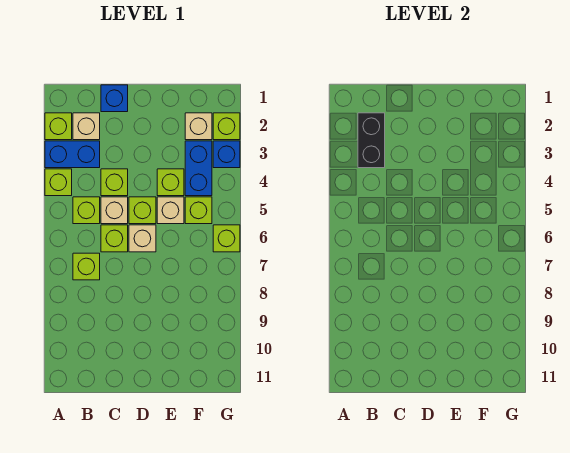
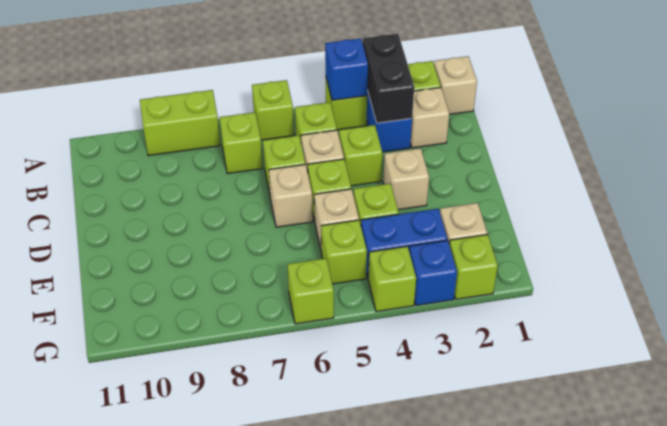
none -> tan 1x1 brick [434,56,477,115]
none -> lime 1x1 brick [252,80,294,140]
none -> lime 1x2 brick [140,90,220,156]
black 1x2 brick [358,113,385,168] -> black 1x2 brick turned to [363,34,414,123]
blue 1x1 brick [101,85,128,112] -> blue 1x1 brick moved to [325,39,368,100]
none -> tan 1x1 brick [383,148,429,210]
none -> lime 1x1 brick [368,246,416,312]

